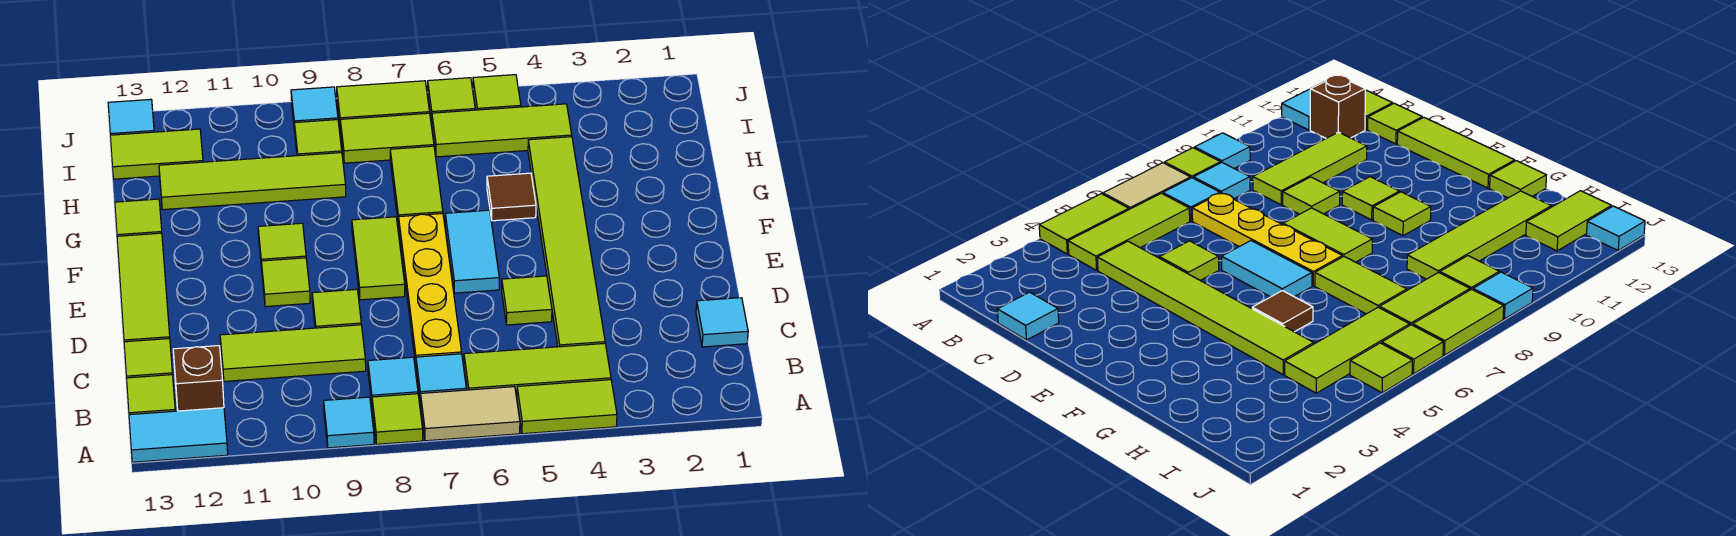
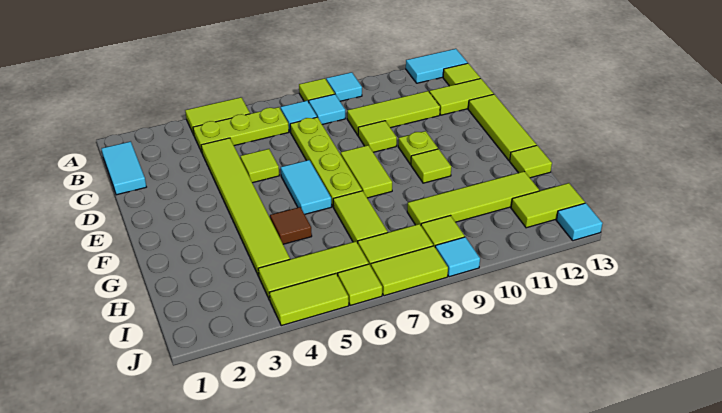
tan 1x2 tile [421,387,520,441] -> none
lime 1x3 tile [464,343,611,397] -> lime 1x3 plate [193,107,289,152]
brown 1x1 brick [173,346,224,411] -> none
cyan 1x1 tile [696,298,748,347] -> cyan 1x2 tile [101,141,146,195]
yellow 1x4 plate [399,214,462,365] -> lime 1x4 plate [290,117,362,207]
lime 1x1 tile [124,339,173,378] -> lime 1x2 tile [429,78,494,115]
lime 1x1 tile [261,258,310,307] -> lime 1x1 plate [398,131,438,164]
lime 1x1 tile [473,75,521,110] -> lime 1x2 tile [269,273,349,326]

